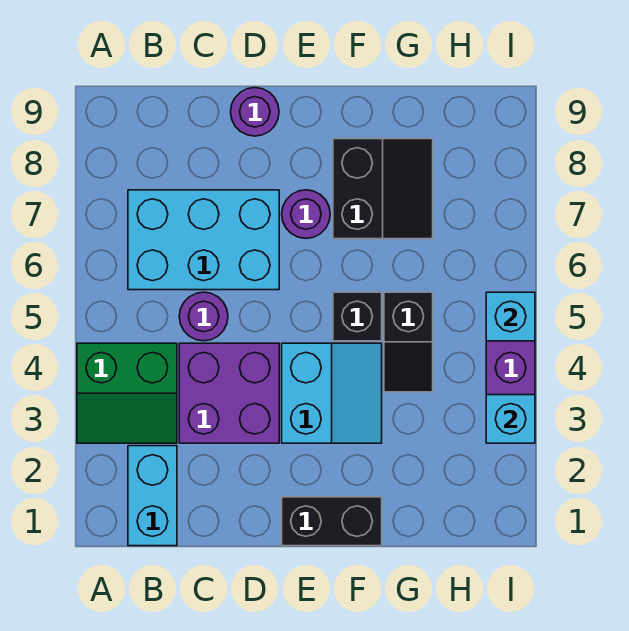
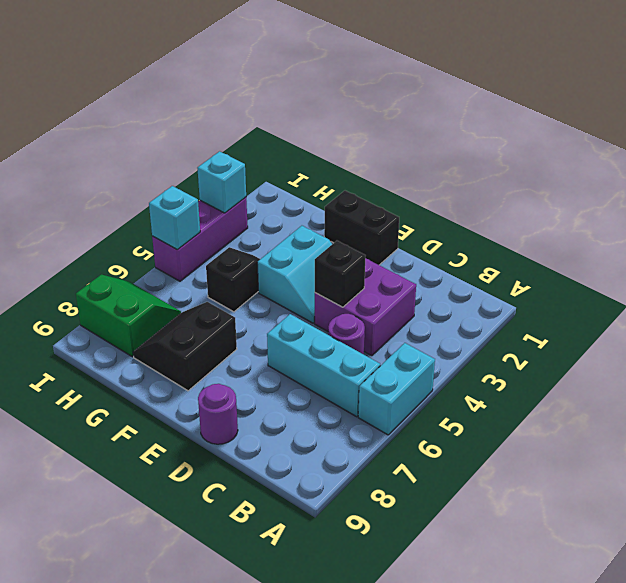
green 2x2 slope [77,343,177,443] -> green 2x2 slope moved to [76,275,181,357]
cyan 1x2 brick [128,446,177,546] -> cyan 1x2 brick moved to [358,343,435,435]
cyan 2x3 brick [128,190,279,290] -> cyan 1x3 brick [267,314,380,417]
cyan 2x2 slope [282,343,382,443] -> cyan 2x2 slope turned to [257,226,332,323]
purple 1x1 round brick [282,190,330,238] -> none
black 1x1 brick [333,292,382,341] -> black 1x1 brick moved to [315,241,366,307]

